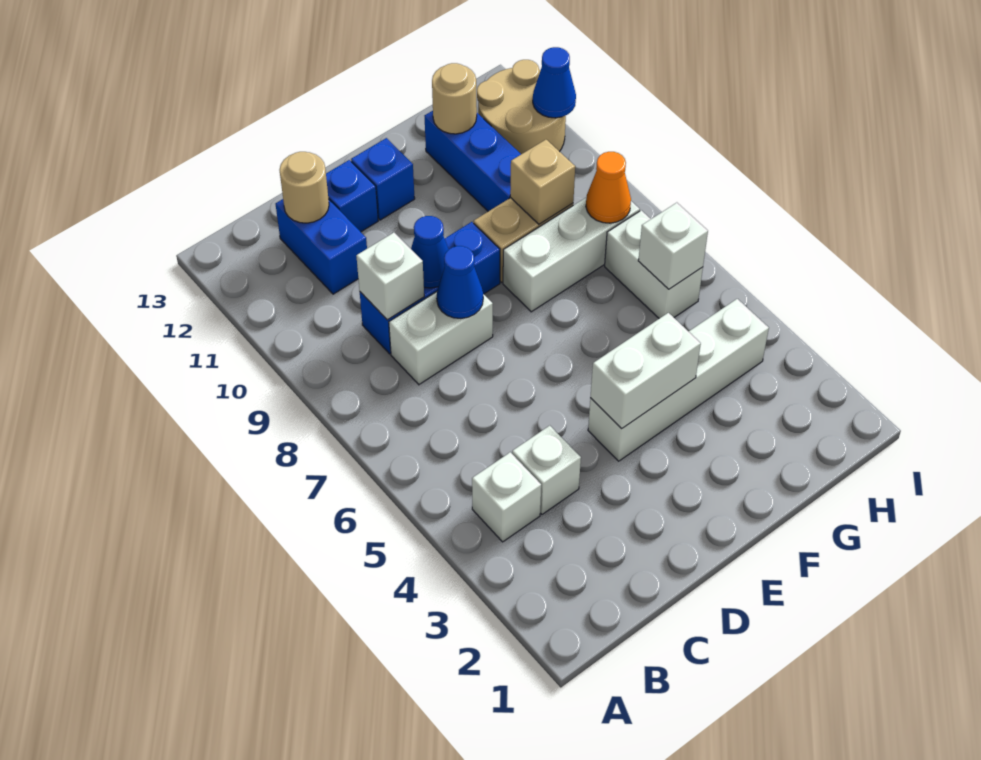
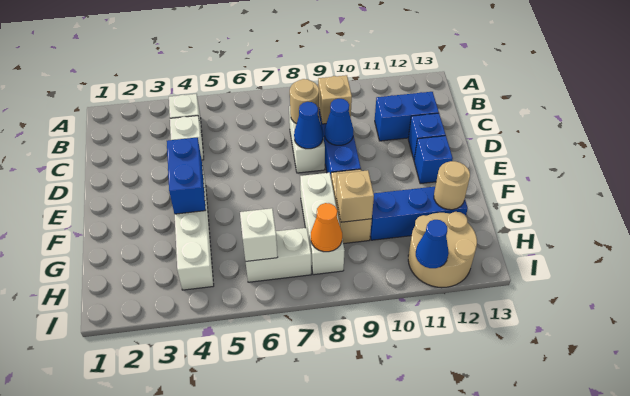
white 1x1 brick [356,233,424,320] -> tan 1x1 brick [318,75,352,124]
tan 1x1 round brick [280,152,329,223] -> tan 1x1 round brick moved to [289,79,319,124]
white 1x2 brick [590,313,701,429] -> blue 1x2 brick [167,137,206,214]

